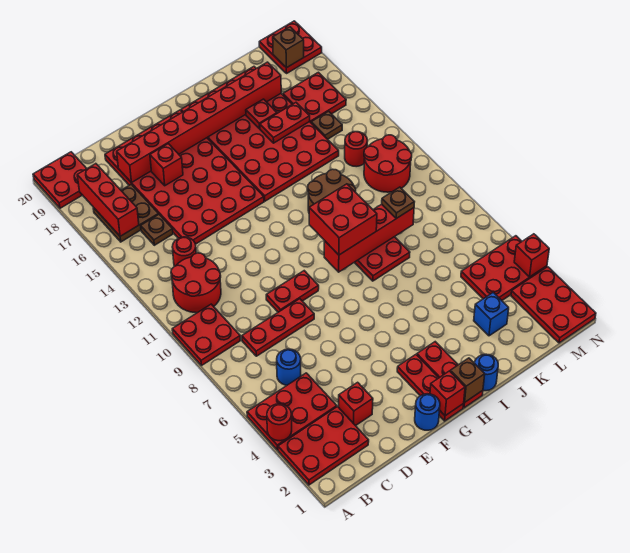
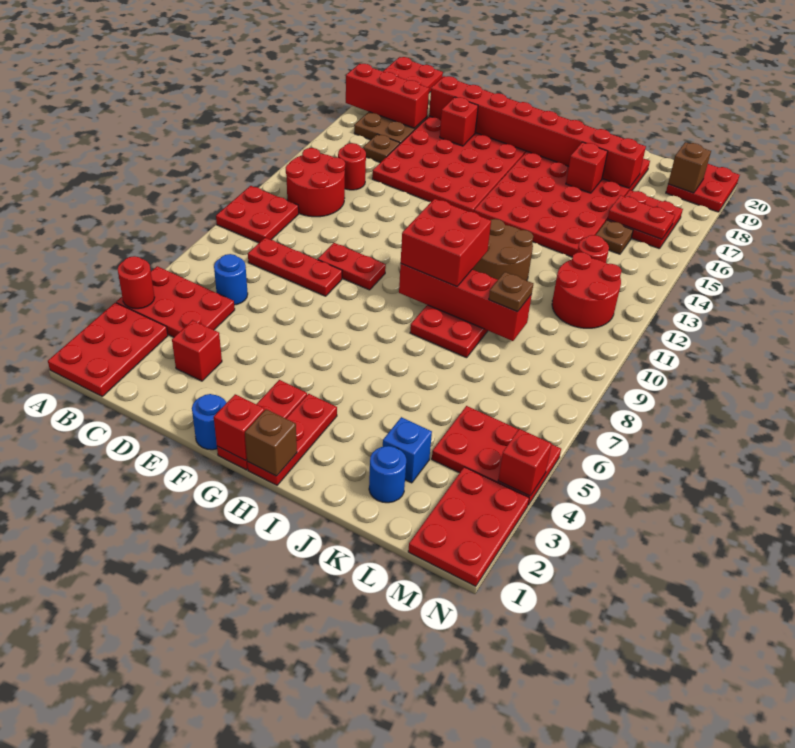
red 2x3 plate [278,407,369,485] -> red 2x3 plate turned to [48,303,168,396]
red 1x3 brick [77,164,139,236] -> red 1x3 brick turned to [346,64,429,128]
blue 1x1 round brick [475,354,498,391] -> blue 1x1 round brick moved to [369,446,406,503]
red 1x2 plate [260,103,310,143] -> red 1x2 plate moved to [608,195,675,239]
red 1x1 plate [246,99,277,129] -> red 1x1 brick [566,142,608,193]

